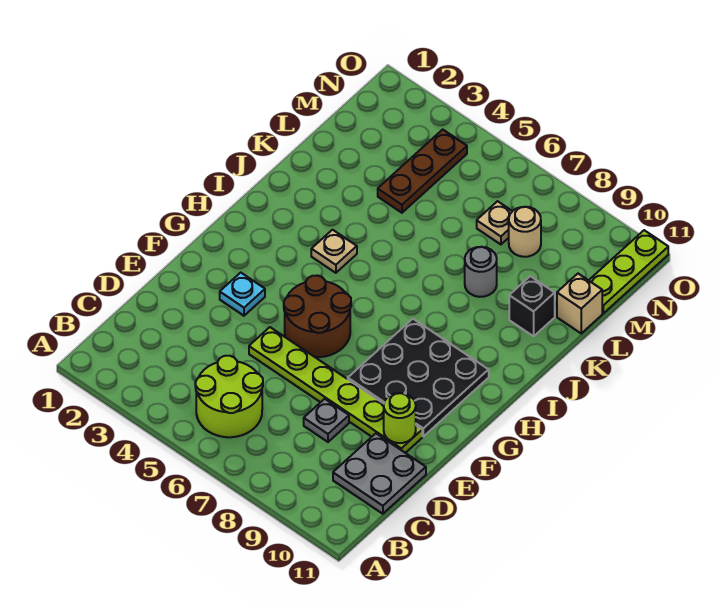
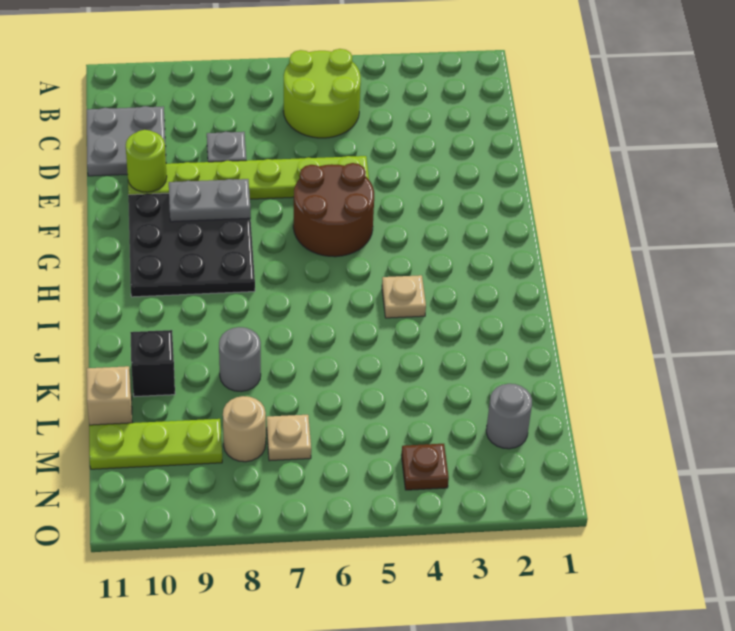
cyan 1x1 plate [220,273,265,316] -> none
none -> grey 1x2 plate [169,179,251,222]
brown 1x3 plate [378,130,467,213] -> brown 1x1 plate [401,444,449,490]
none -> grey 1x1 round brick [486,384,532,449]
lime 1x3 plate [589,230,668,313] -> lime 1x3 plate turned to [89,419,222,469]

